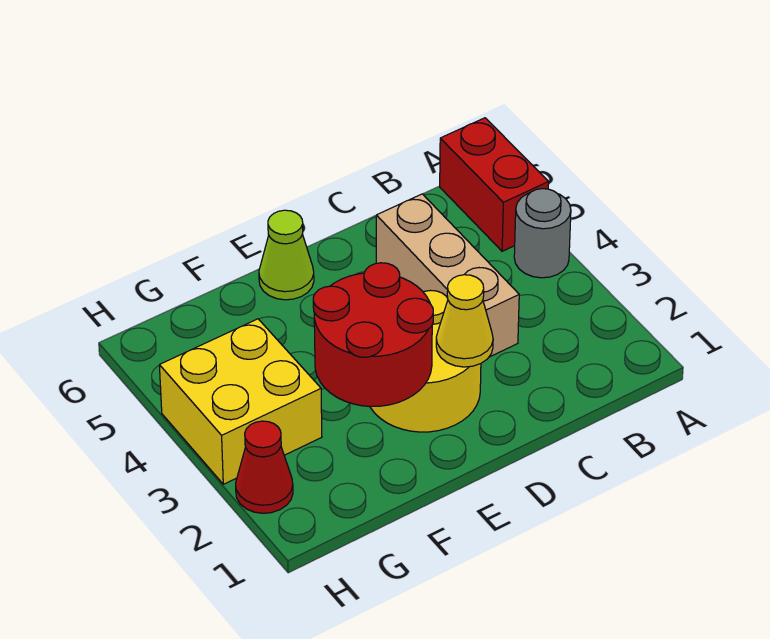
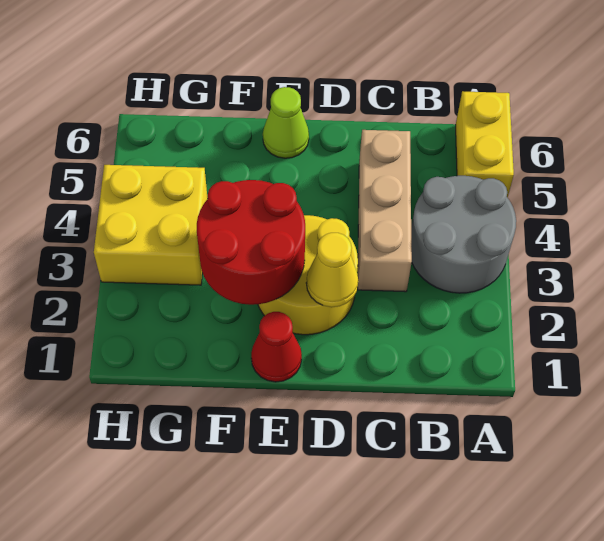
grey 1x1 round brick [514,189,571,278] -> grey 2x2 round brick [411,176,516,293]
red 1x2 brick [440,118,549,251] -> yellow 1x2 brick [456,91,514,198]
red 1x1 cone [236,421,293,513] -> red 1x1 cone moved to [251,312,302,382]

